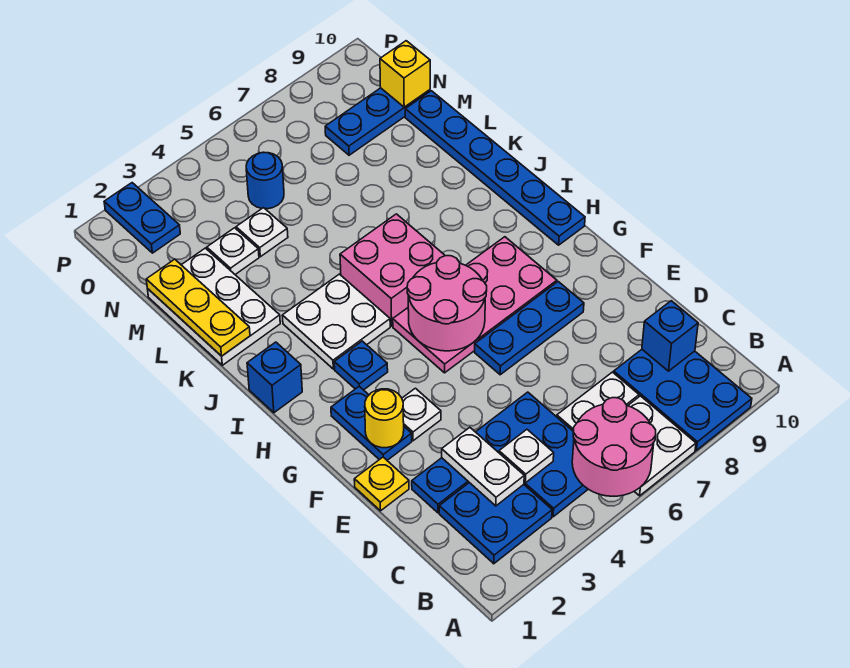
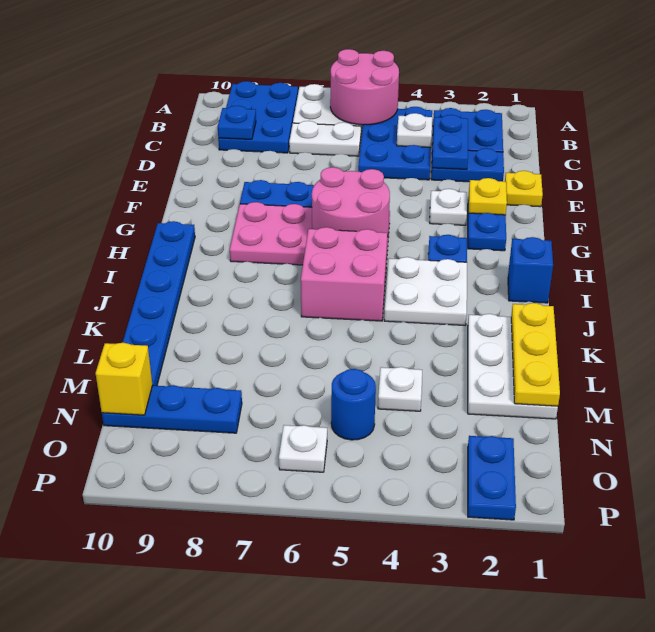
white 1x2 plate [442,427,524,506] -> blue 1x2 plate [432,115,468,169]
blue 1x1 brick [642,301,698,371] -> blue 1x1 plate [218,106,256,139]
yellow 1x1 round brick [365,389,404,448] -> yellow 1x1 plate [469,178,507,215]
white 1x1 plate [207,228,259,274] -> white 1x1 plate moved to [279,425,327,472]

